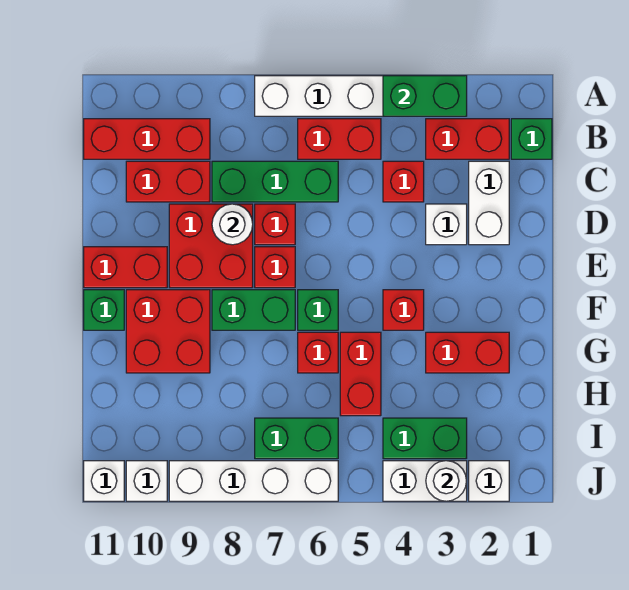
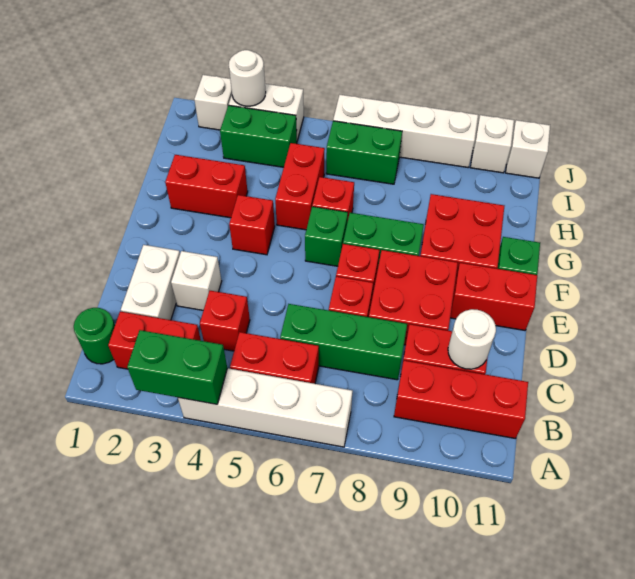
green 1x1 brick [511,119,552,159] -> green 1x1 round brick [74,308,115,364]
white 1x1 round brick [212,204,253,245] -> white 1x1 round brick moved to [448,309,496,369]

